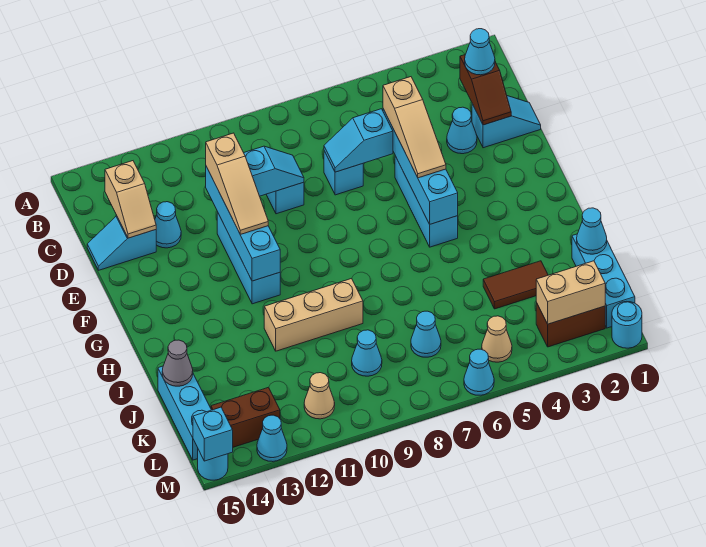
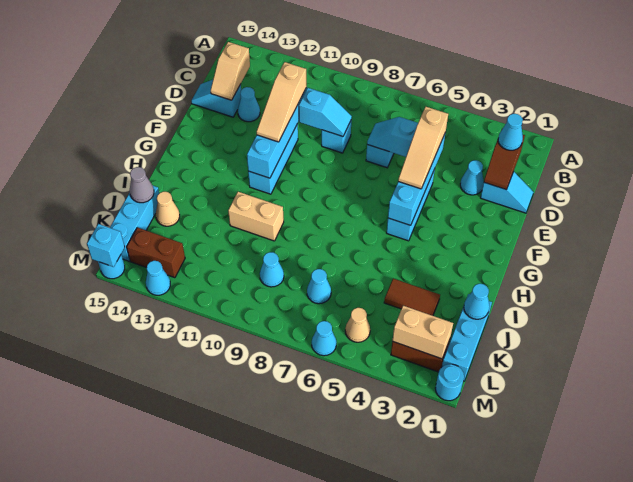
tan 1x3 brick [264,278,363,351] -> tan 1x2 brick [228,192,284,241]
tan 1x1 cone [304,373,335,419] -> tan 1x1 cone moved to [156,192,180,226]

